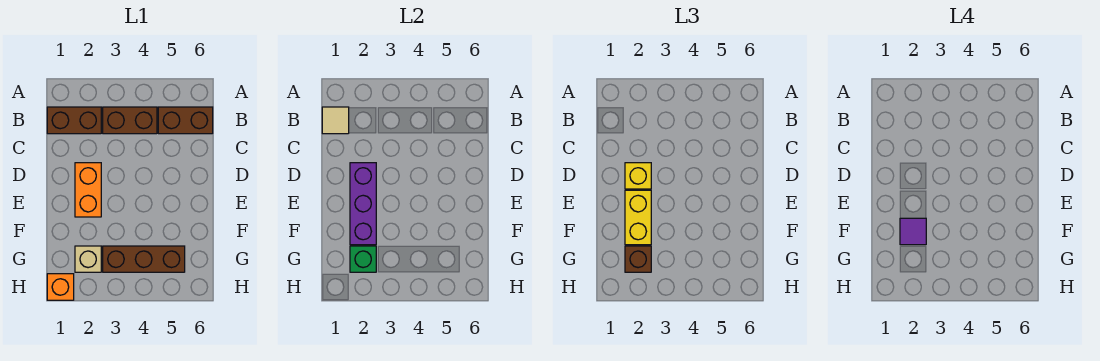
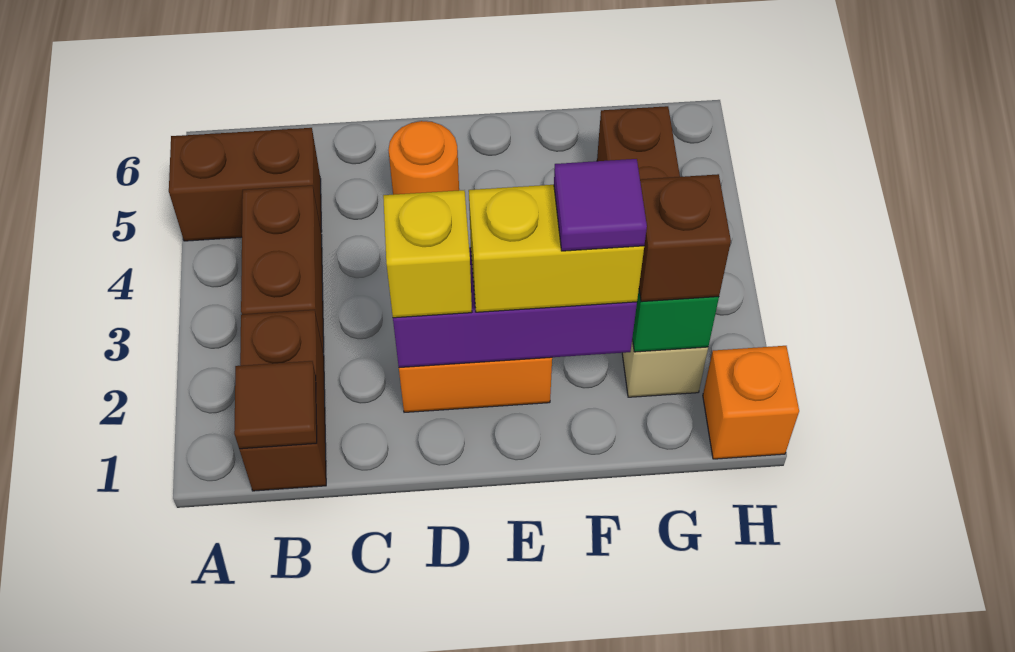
tan 1x1 tile [322,107,349,134] -> brown 1x1 tile [234,361,317,449]
brown 1x2 brick [158,107,213,134] -> brown 1x2 brick turned to [169,128,322,241]
none -> orange 1x1 round brick [388,121,459,195]

